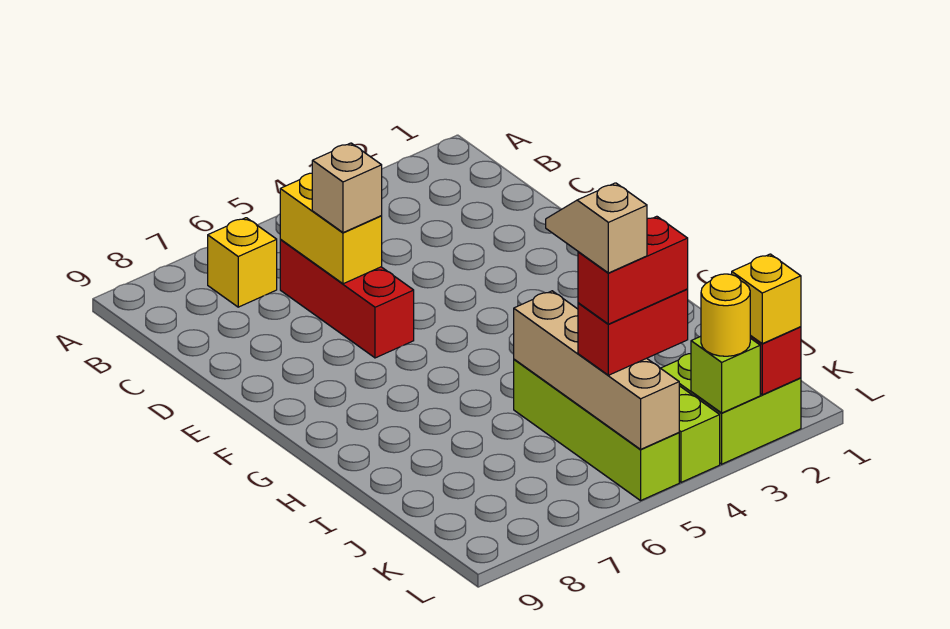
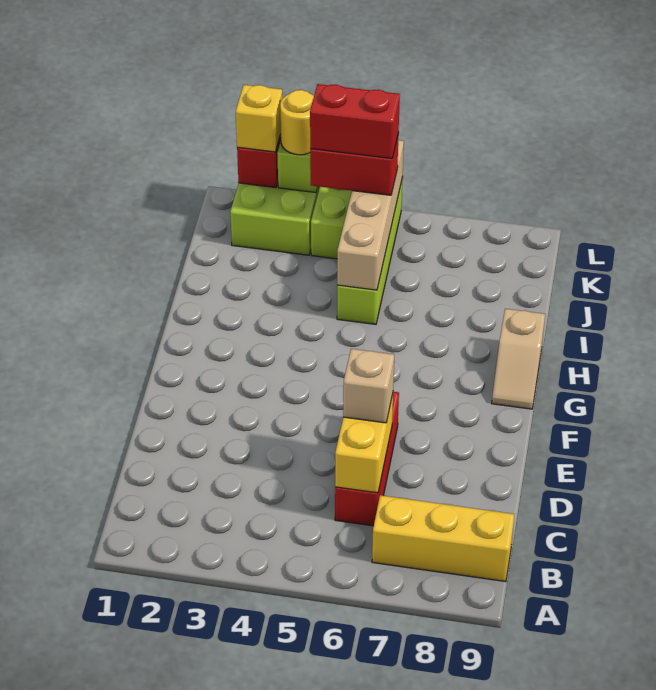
yellow 1x1 brick [207,218,277,307] -> yellow 1x3 brick [372,495,514,582]
tan 1x2 slope [546,183,647,273] -> tan 1x2 slope moved to [492,309,545,409]

